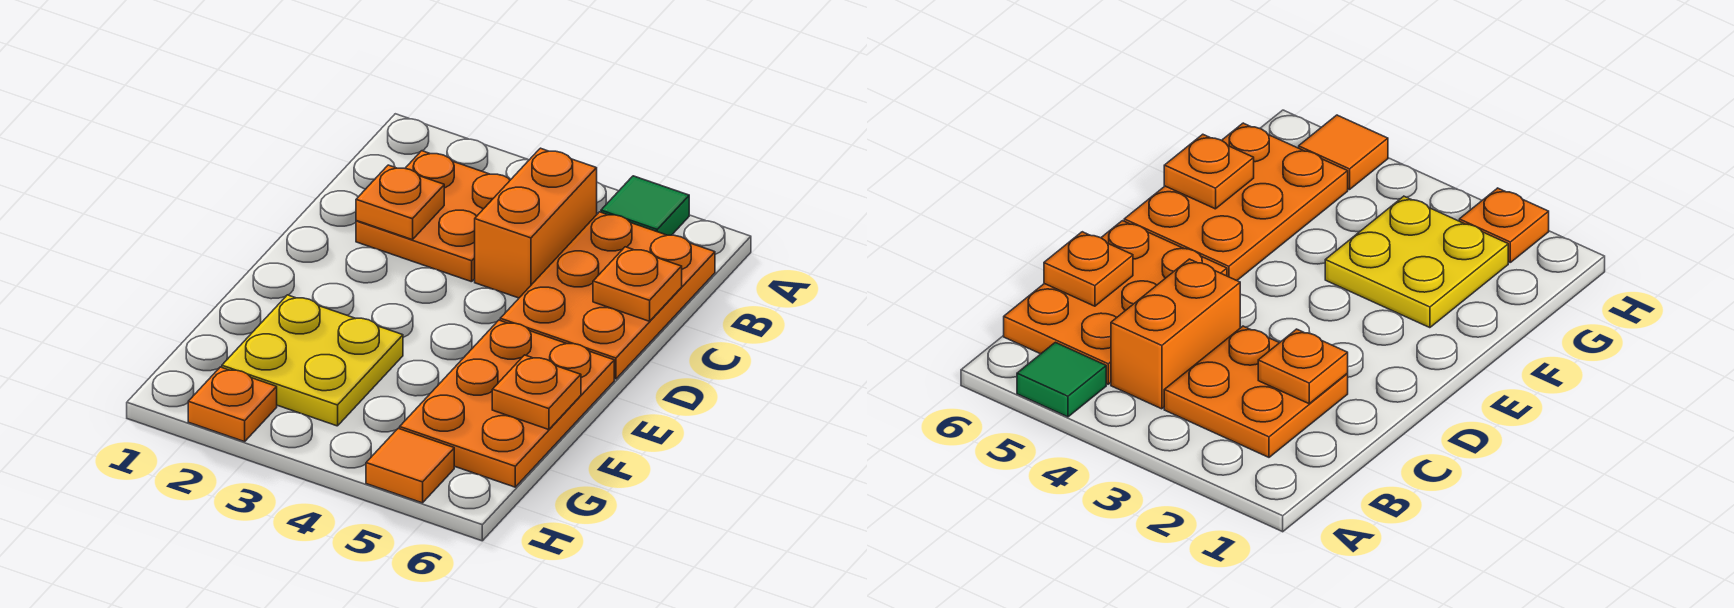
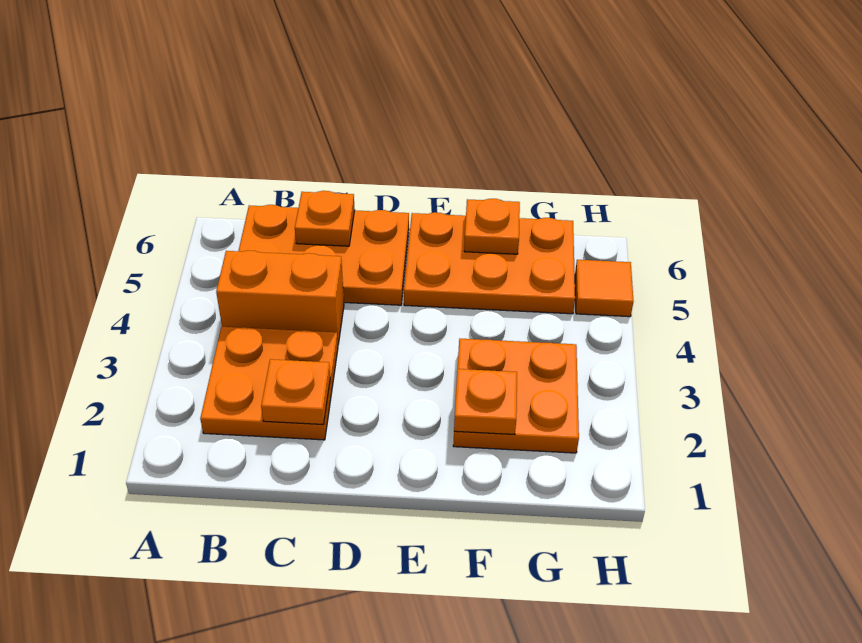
green 1x1 tile [601,176,689,235] -> none
yellow 2x2 plate [222,295,403,426] -> orange 2x2 plate [453,339,579,453]
orange 1x1 plate [188,367,277,442] -> orange 1x1 plate moved to [454,369,517,435]

